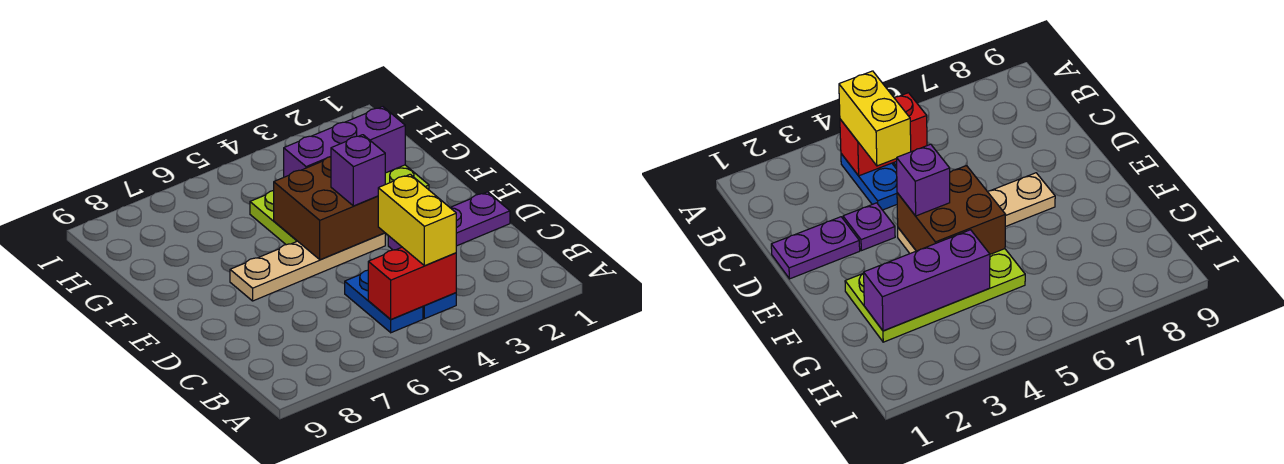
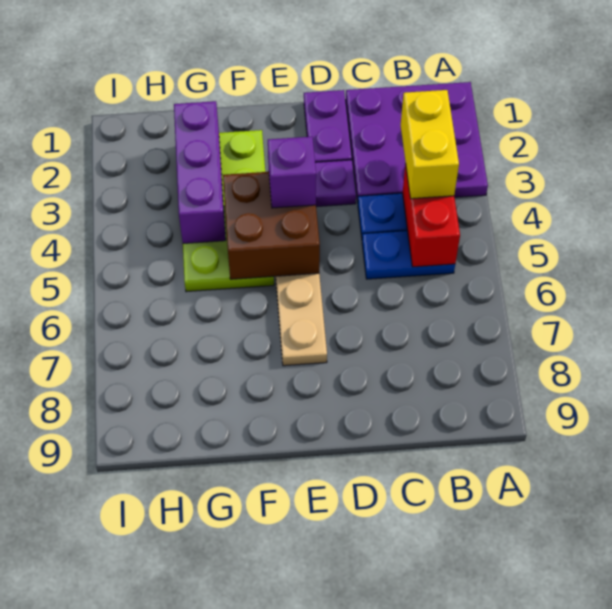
none -> purple 3x3 plate [346,82,488,202]
yellow 1x2 brick [378,174,456,266] -> yellow 1x2 brick turned to [401,90,459,199]

